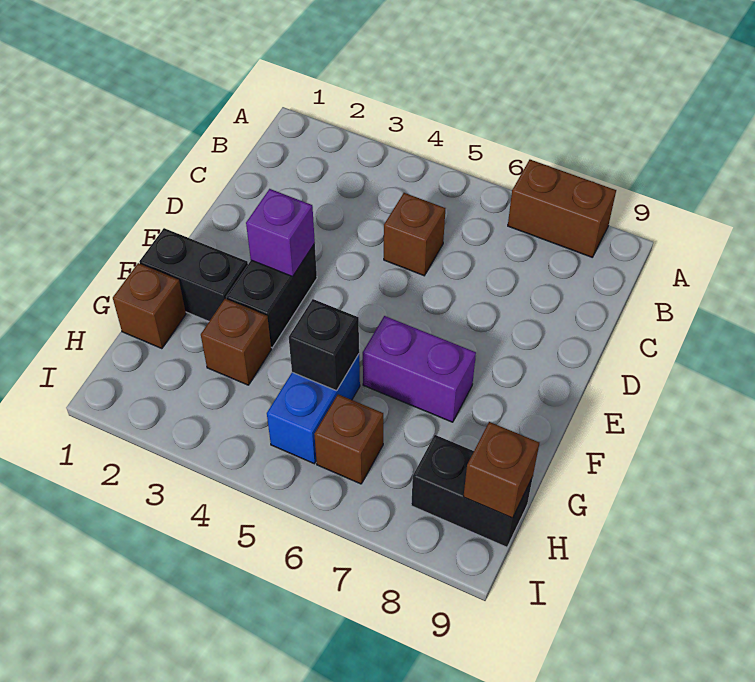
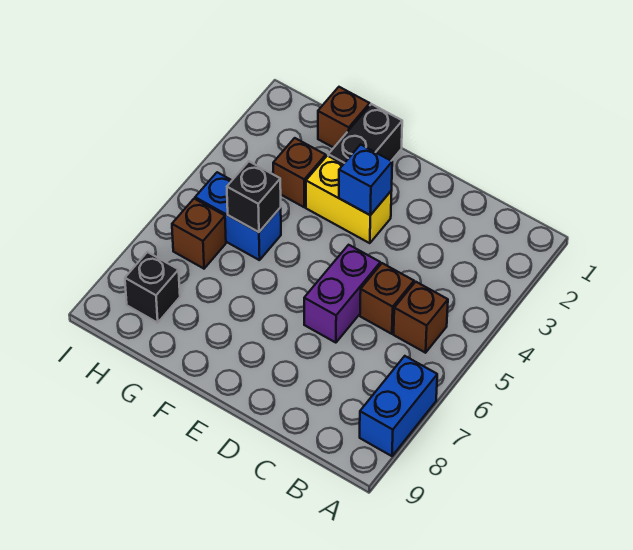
brown 1x2 brick [508,160,616,257] -> blue 1x2 brick [360,356,437,456]
black 1x2 brick [226,244,317,348] -> yellow 1x2 brick [306,156,391,243]
purple 1x1 brick [246,189,315,277] -> blue 1x1 brick [339,145,392,215]
purple 1x2 brick [363,316,476,422] -> purple 1x2 brick moved to [304,245,380,343]
black 1x2 brick [411,435,533,547] -> black 1x1 brick [125,252,180,323]
brown 1x1 brick [463,422,539,518] -> brown 1x1 brick moved to [394,282,448,353]

